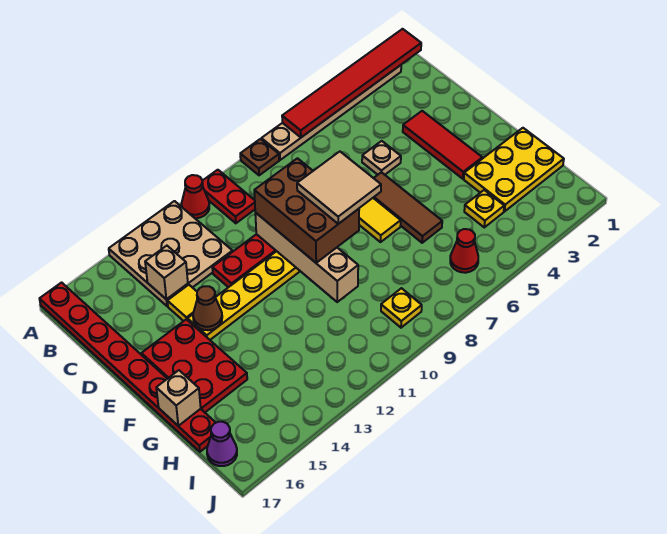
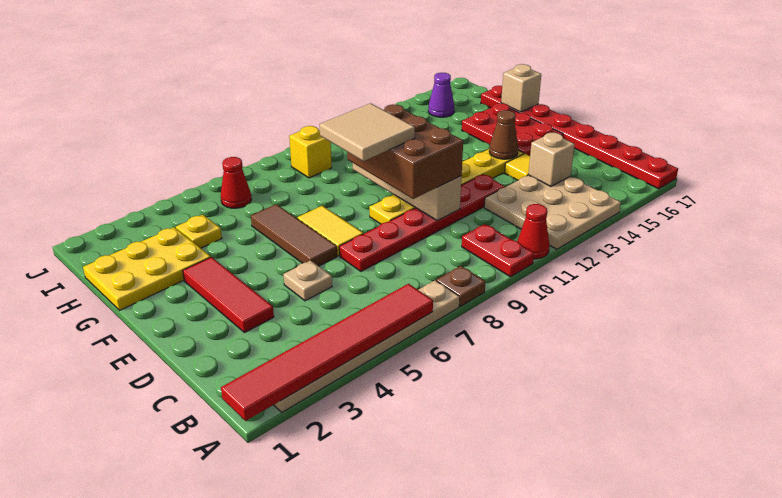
yellow 1x1 plate [381,288,422,328] -> yellow 1x1 brick [289,126,332,178]
purple 1x1 cone [207,422,237,466] -> purple 1x1 cone moved to [428,73,454,117]

